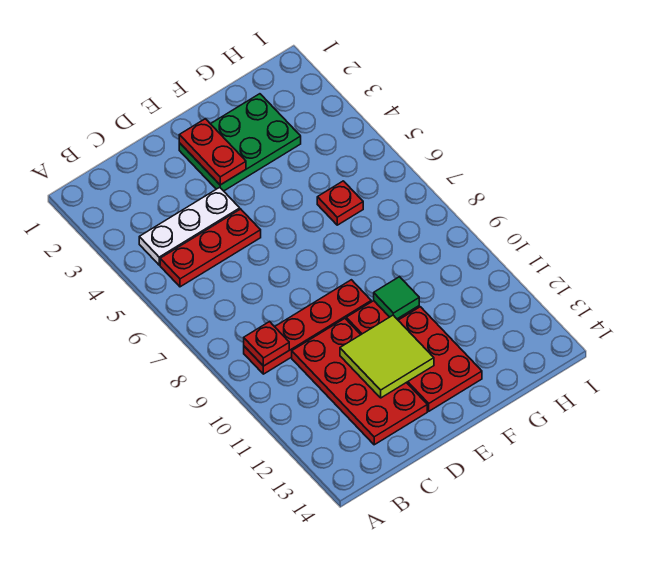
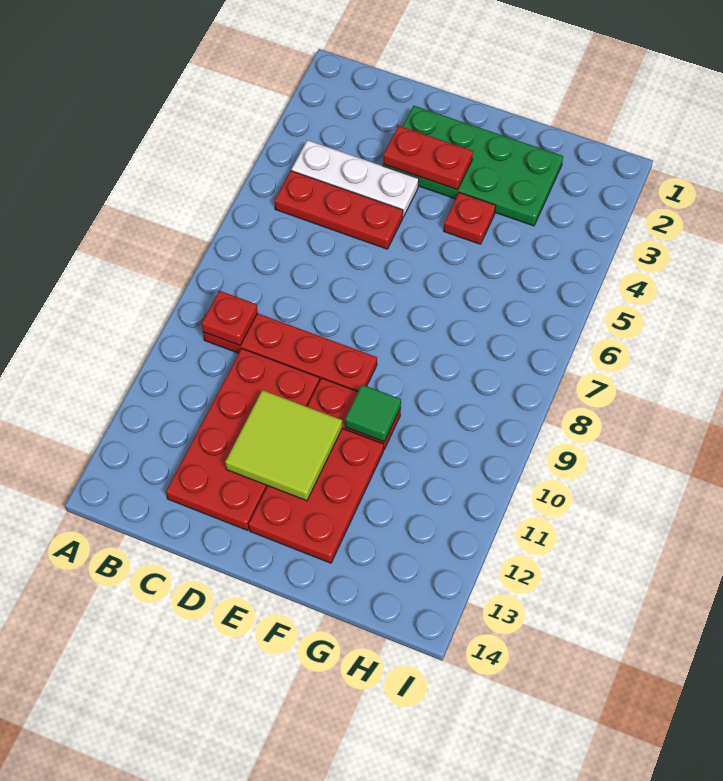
green 2x3 plate [179,94,301,191] -> green 2x4 plate [383,106,563,226]
red 1x2 plate [179,119,246,185] -> red 1x2 plate turned to [383,126,473,190]
red 1x1 plate [317,181,363,225] -> red 1x1 plate moved to [444,193,496,244]

